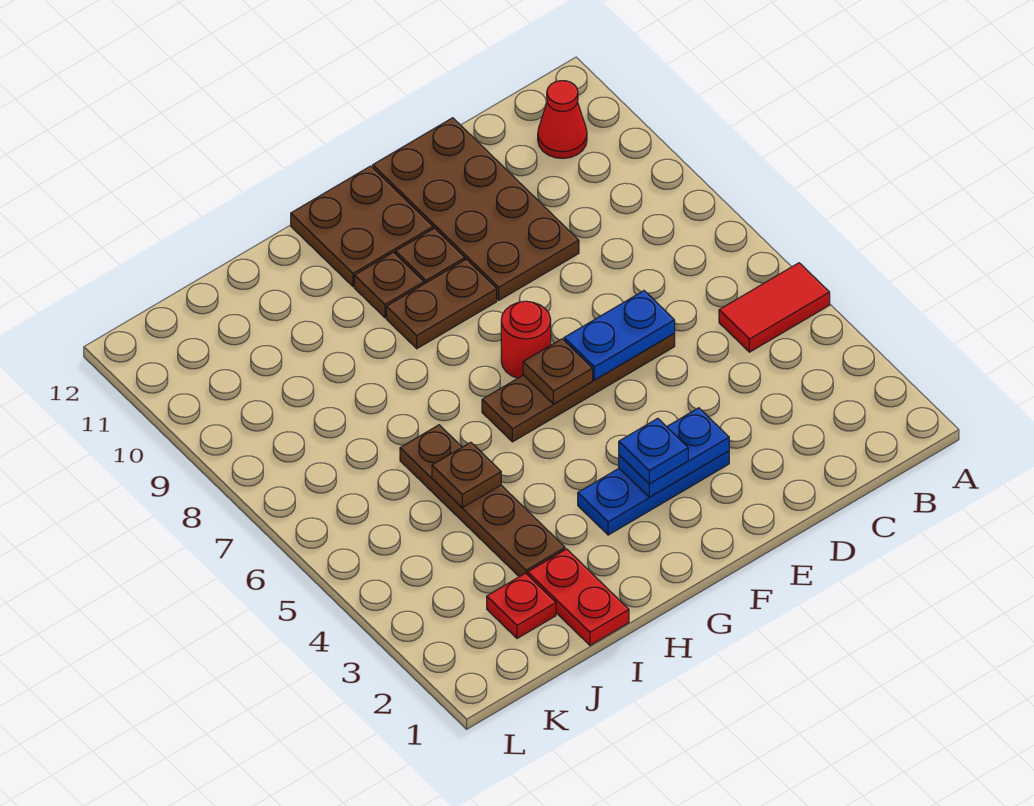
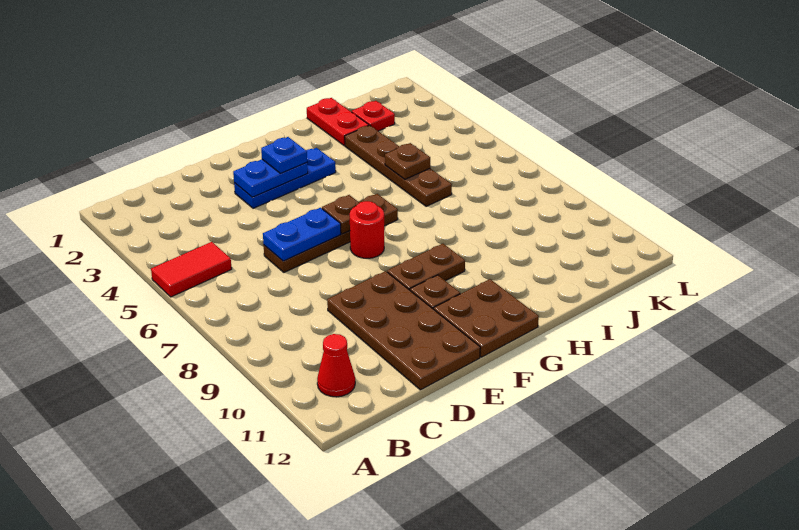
brown 1x1 plate [354,252,424,318] -> none

